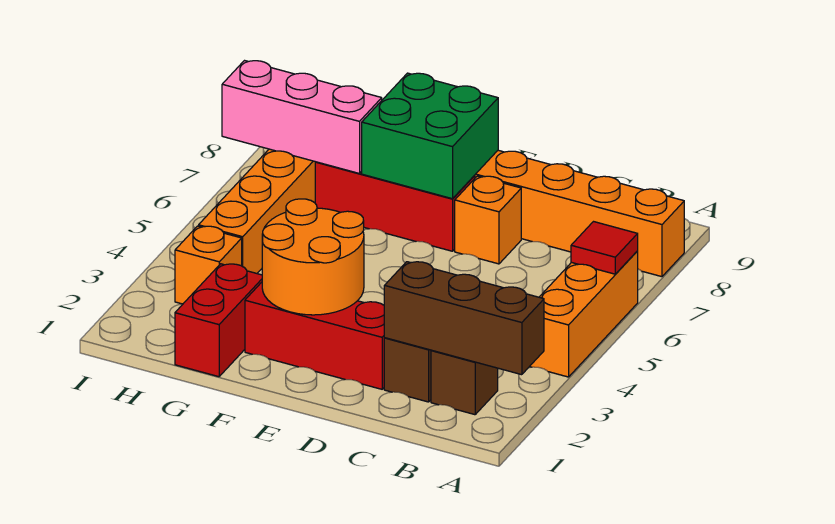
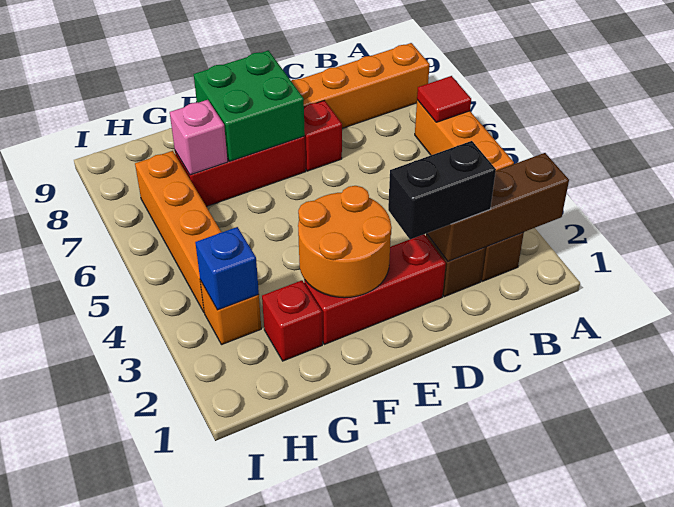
none -> black 1x2 brick [388,141,496,240]
orange 1x1 brick [455,176,521,264] -> red 1x1 brick [304,100,342,171]
red 1x2 brick [175,264,262,377] -> red 1x1 brick [262,280,322,361]
pink 1x3 brick [222,61,382,174] -> pink 1x1 brick [170,100,228,175]
none -> blue 1x1 brick [195,227,259,310]

